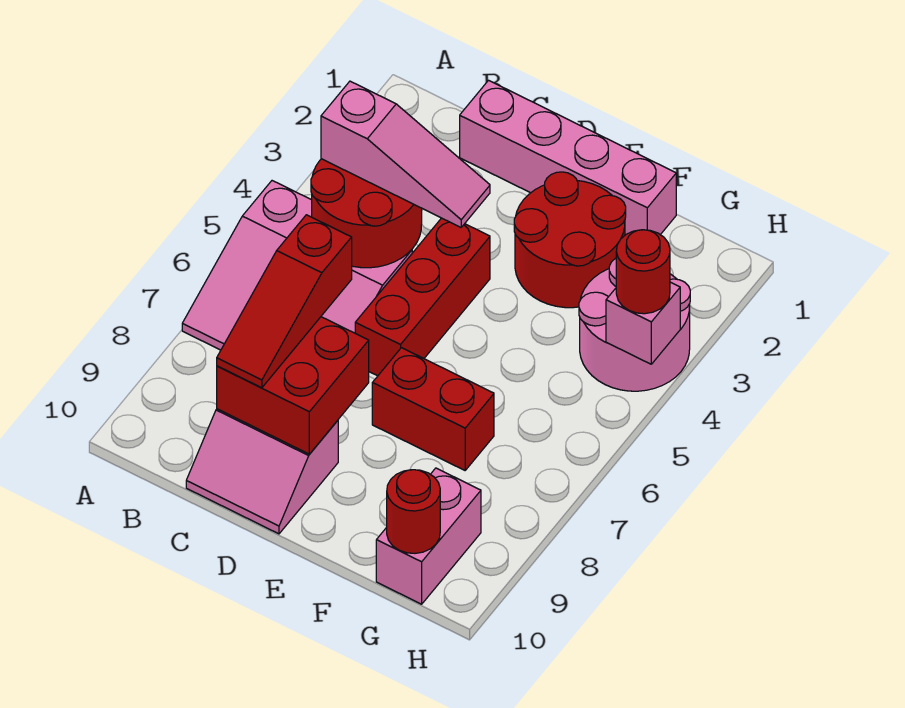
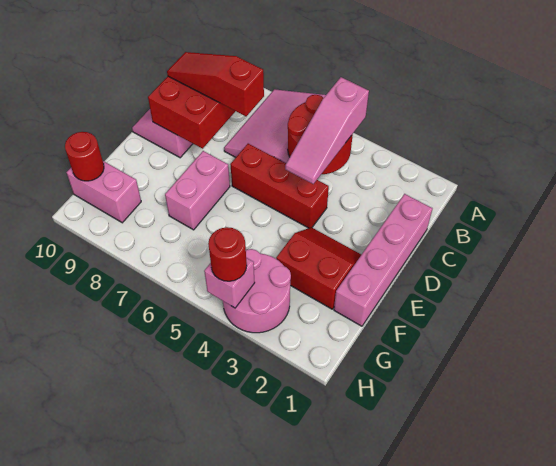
red 2x2 round brick [514,172,626,308] -> red 2x2 slope [276,227,361,309]
red 1x2 brick [372,348,494,470] -> pink 1x2 brick [165,151,230,230]

